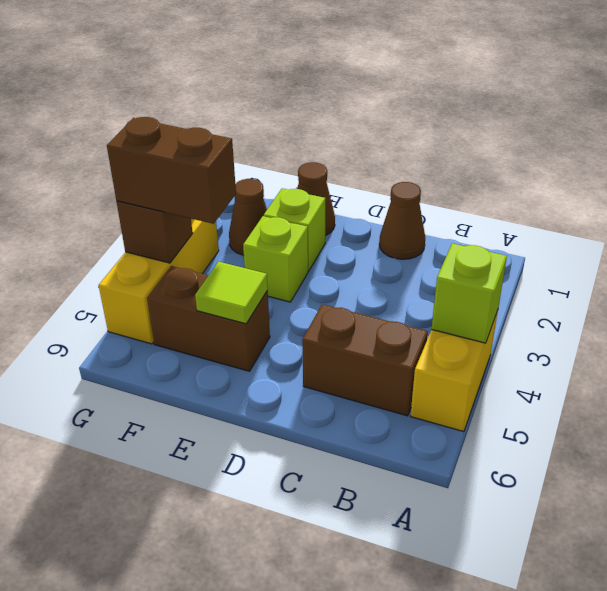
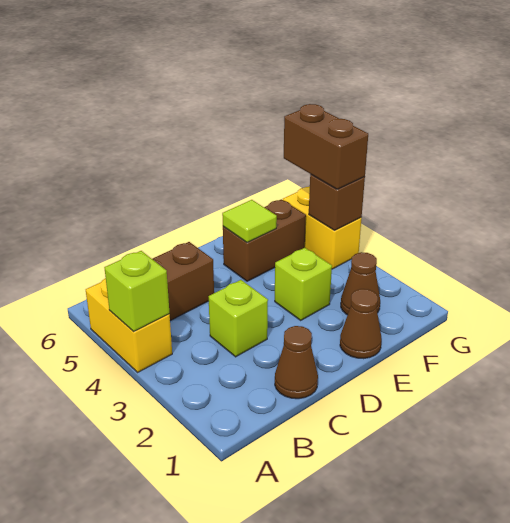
lime 1x1 brick [264,188,325,271] -> lime 1x1 brick moved to [209,280,268,357]
brown 1x2 brick [107,117,236,224] -> brown 1x2 brick turned to [284,104,368,189]
yellow 1x3 brick [99,219,219,344] -> yellow 1x2 brick [283,186,362,269]

